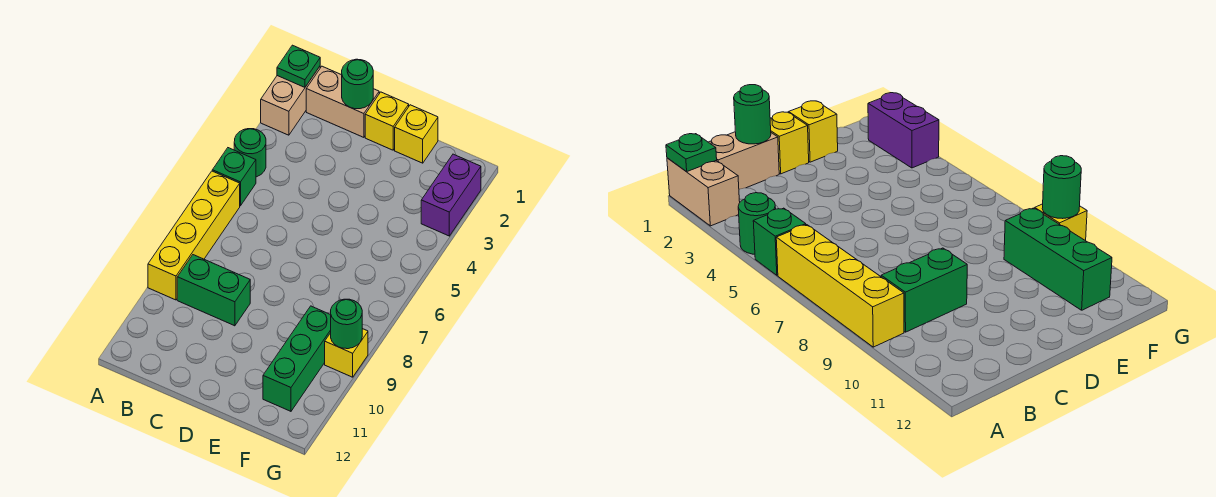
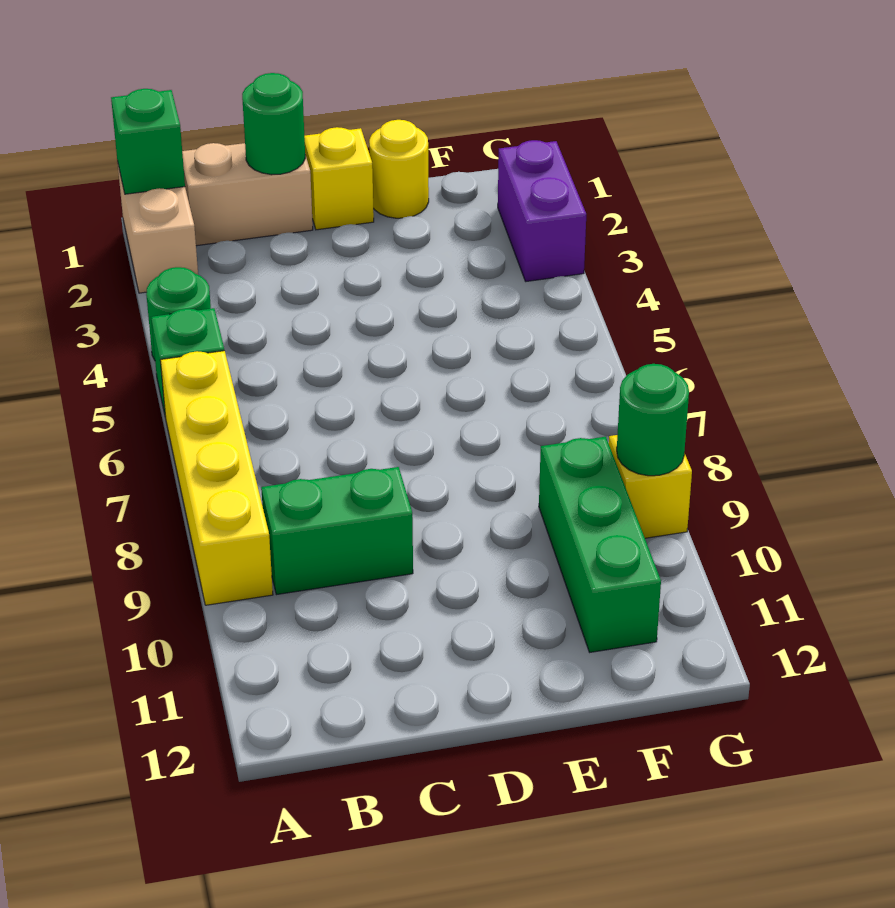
green 1x1 plate [277,45,320,87] -> green 1x1 brick [111,89,185,194]
yellow 1x1 brick [395,105,438,163] -> yellow 1x1 round brick [369,120,429,218]

